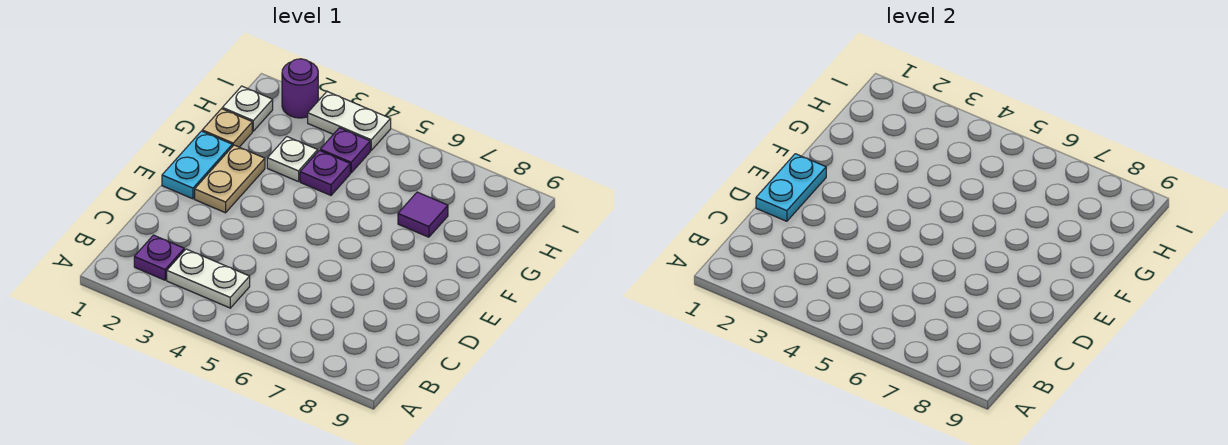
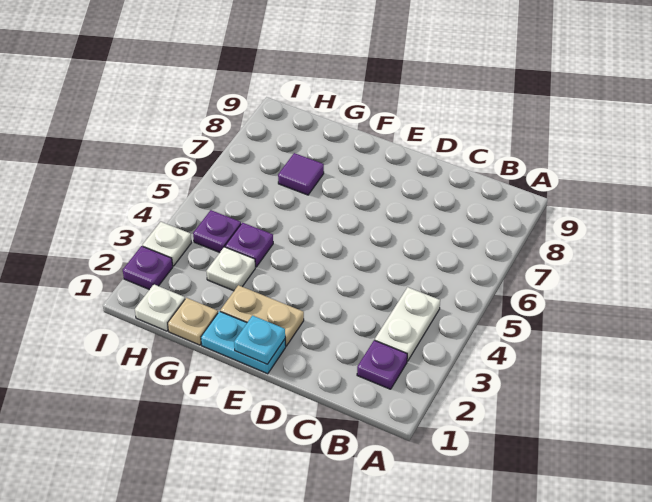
cyan 1x2 plate [756,154,826,221] -> cyan 1x1 plate [234,316,285,364]
purple 1x1 round brick [282,59,318,118] -> purple 1x1 plate [123,246,173,290]
white 1x2 plate [308,92,391,150] -> white 1x1 plate [142,222,192,266]

